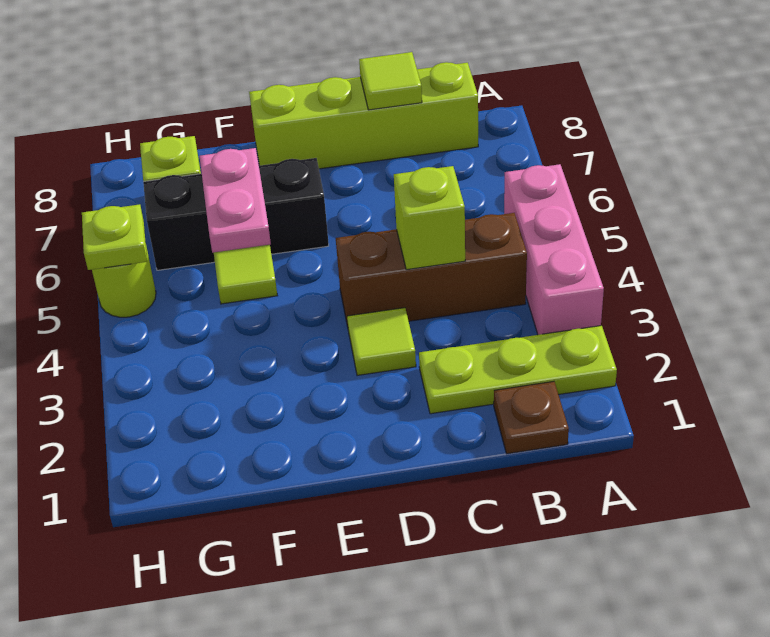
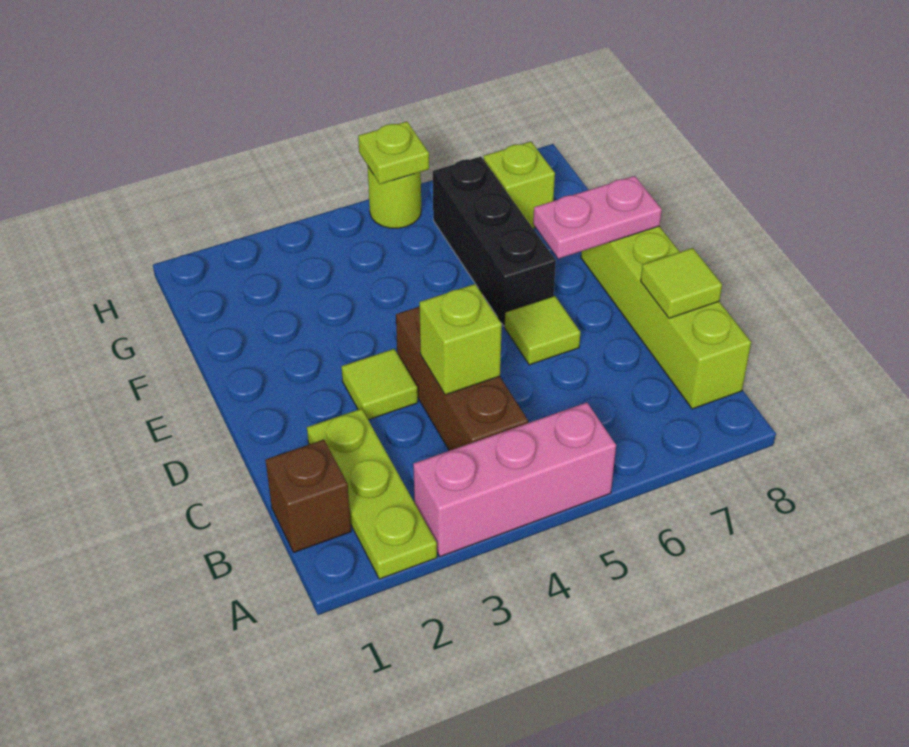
brown 1x1 plate [494,382,569,454] -> brown 1x1 brick [266,440,351,552]
lime 1x1 tile [214,245,277,304] -> lime 1x1 tile moved to [505,296,581,365]
pink 1x2 plate [200,148,271,253] -> pink 1x2 plate moved to [533,176,662,259]

